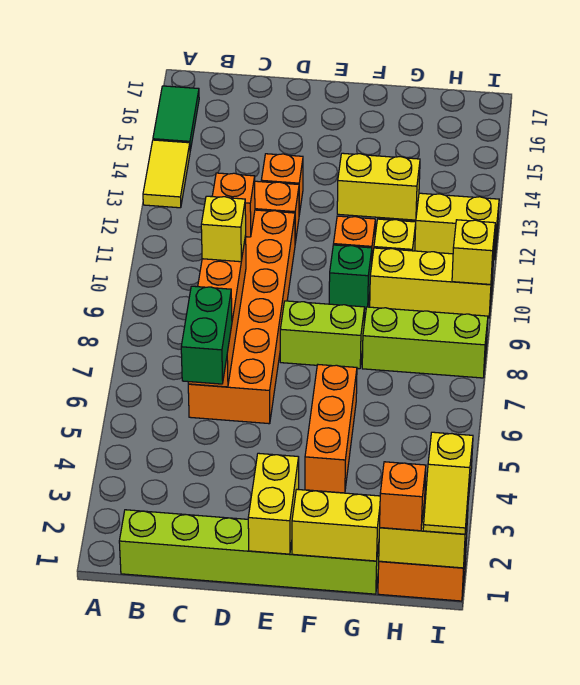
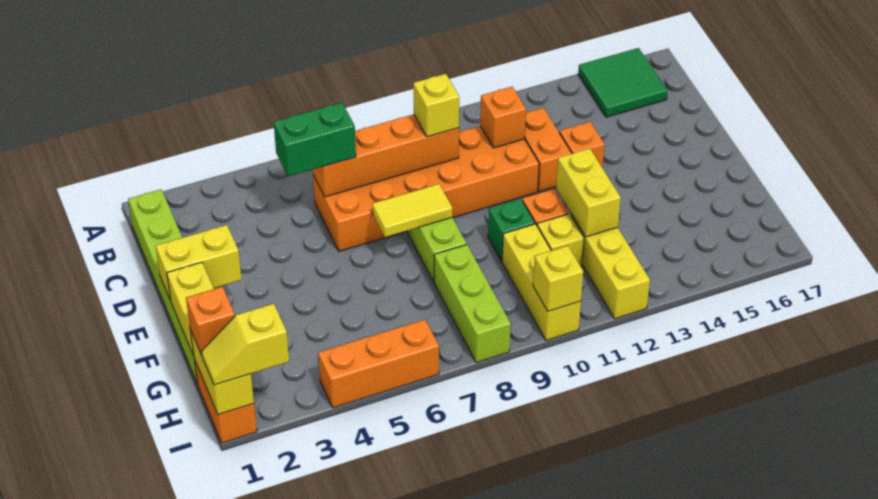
yellow 1x2 tile [143,140,190,208] -> yellow 1x2 tile moved to [372,184,452,237]
green 1x2 tile [153,86,199,150] -> green 2x2 tile [578,48,668,117]
orange 1x3 brick [305,365,357,493] -> orange 1x3 brick moved to [318,320,439,408]

